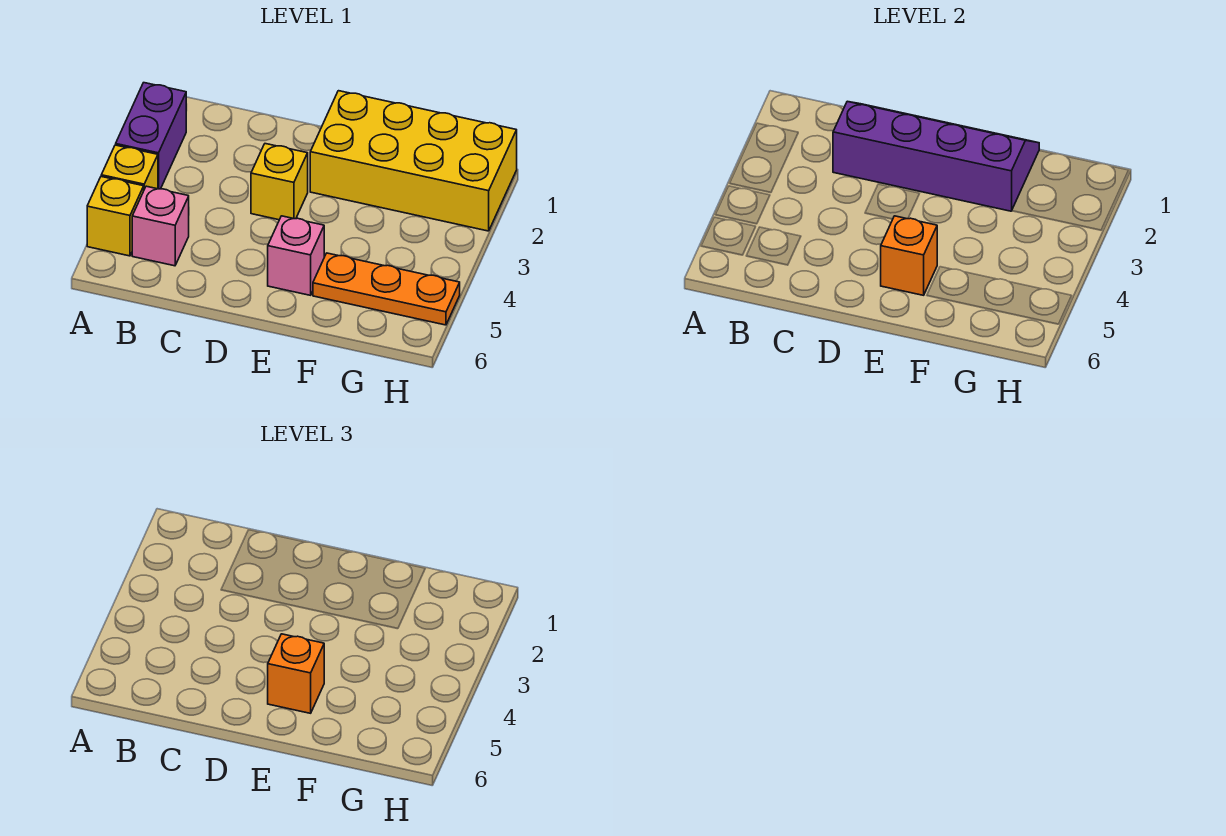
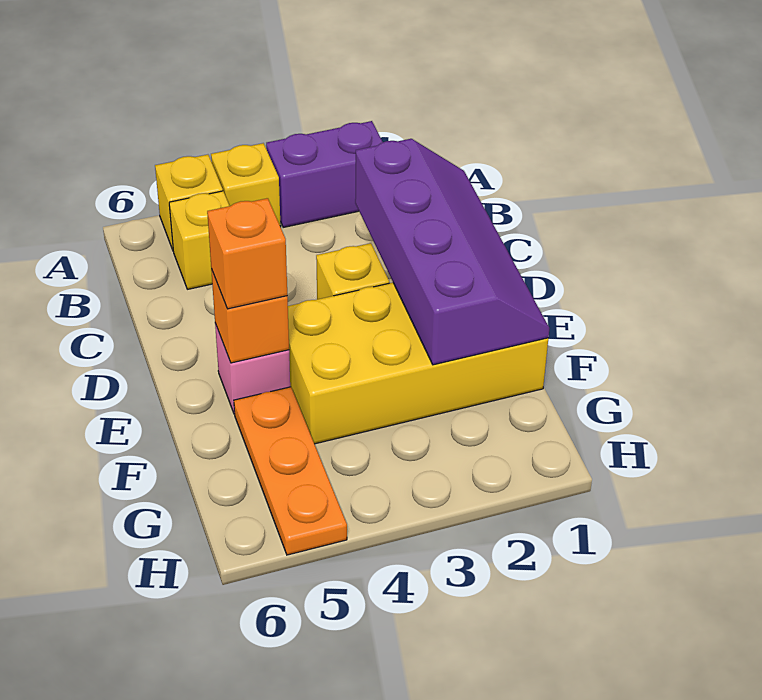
pink 1x1 brick [132,186,189,266] -> yellow 1x1 brick [169,191,229,289]
yellow 2x4 brick [310,91,517,231] -> yellow 2x4 brick turned to [288,283,548,444]

